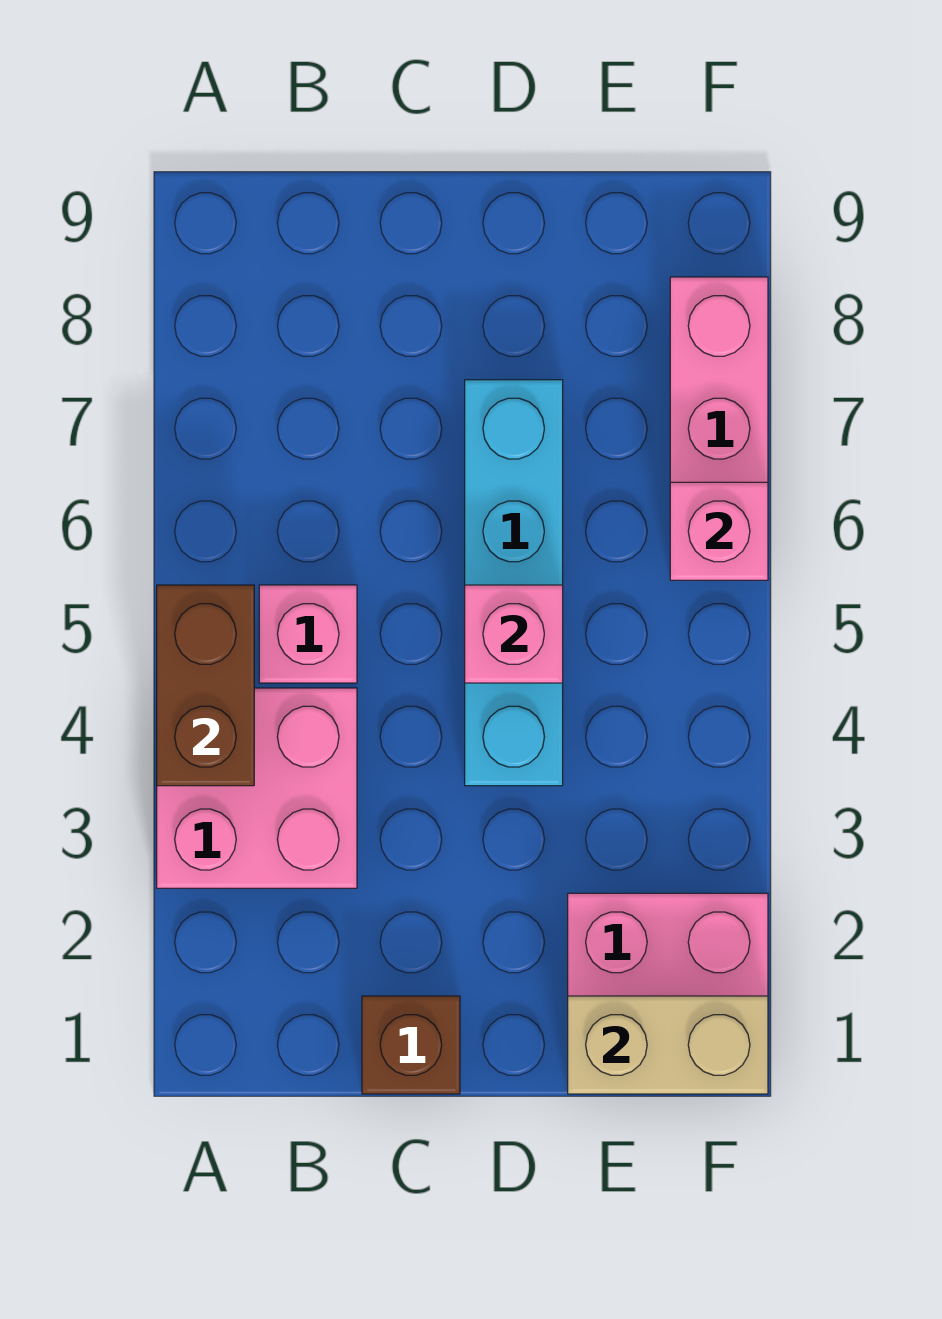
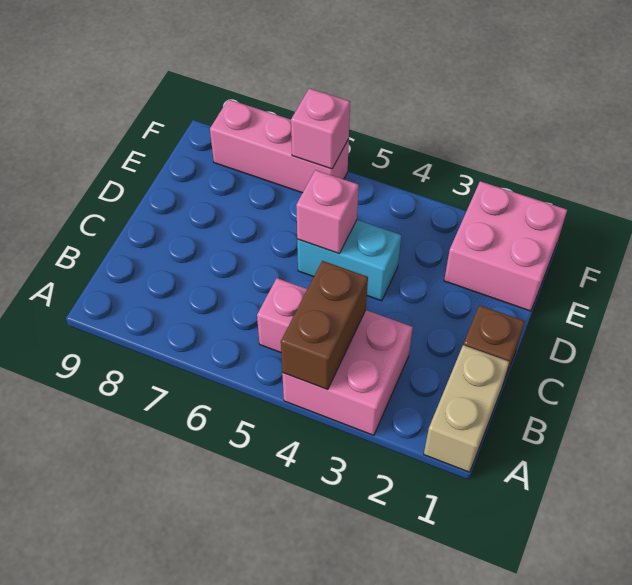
brown 1x2 brick [157,585,254,786] -> brown 1x2 brick turned to [281,261,368,390]
cyan 1x4 brick [465,380,563,786] -> cyan 1x2 brick [297,220,401,301]
tan 1x2 brick [568,996,768,1094] -> tan 1x2 brick moved to [424,345,509,472]

